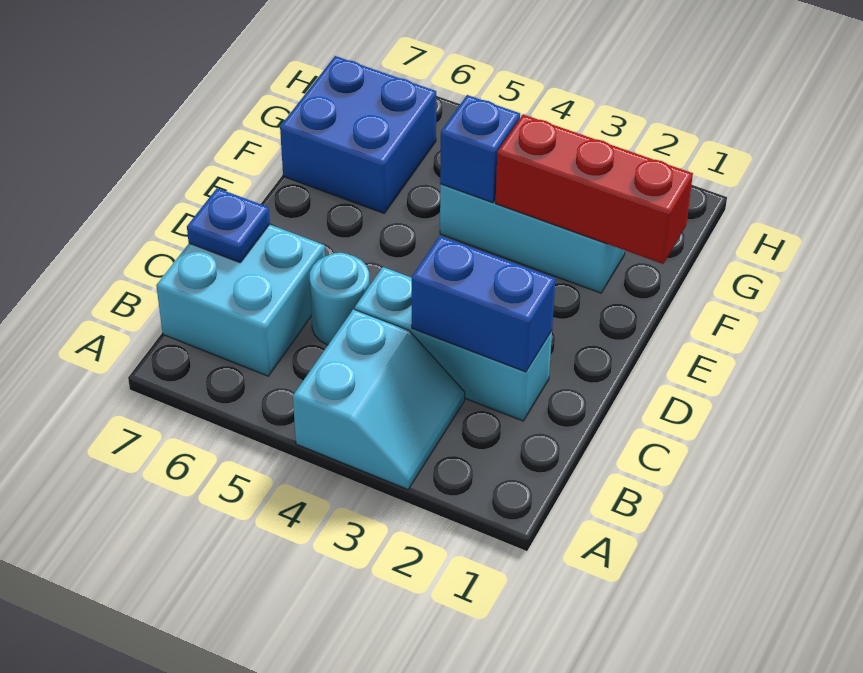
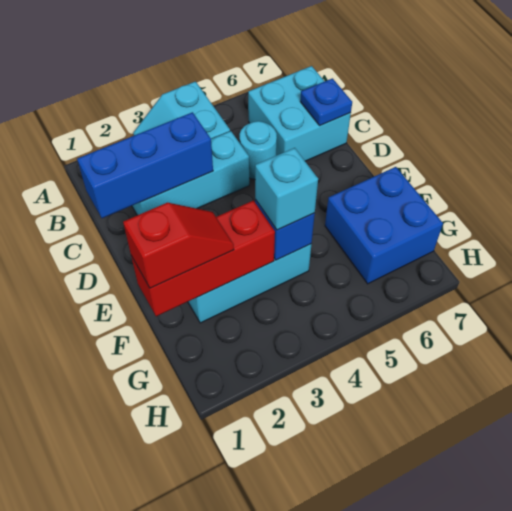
blue 1x2 brick [412,236,555,372] -> blue 1x3 brick [77,112,213,218]
none -> red 1x2 slope [123,203,234,288]
none -> cyan 1x1 brick [255,148,318,230]

